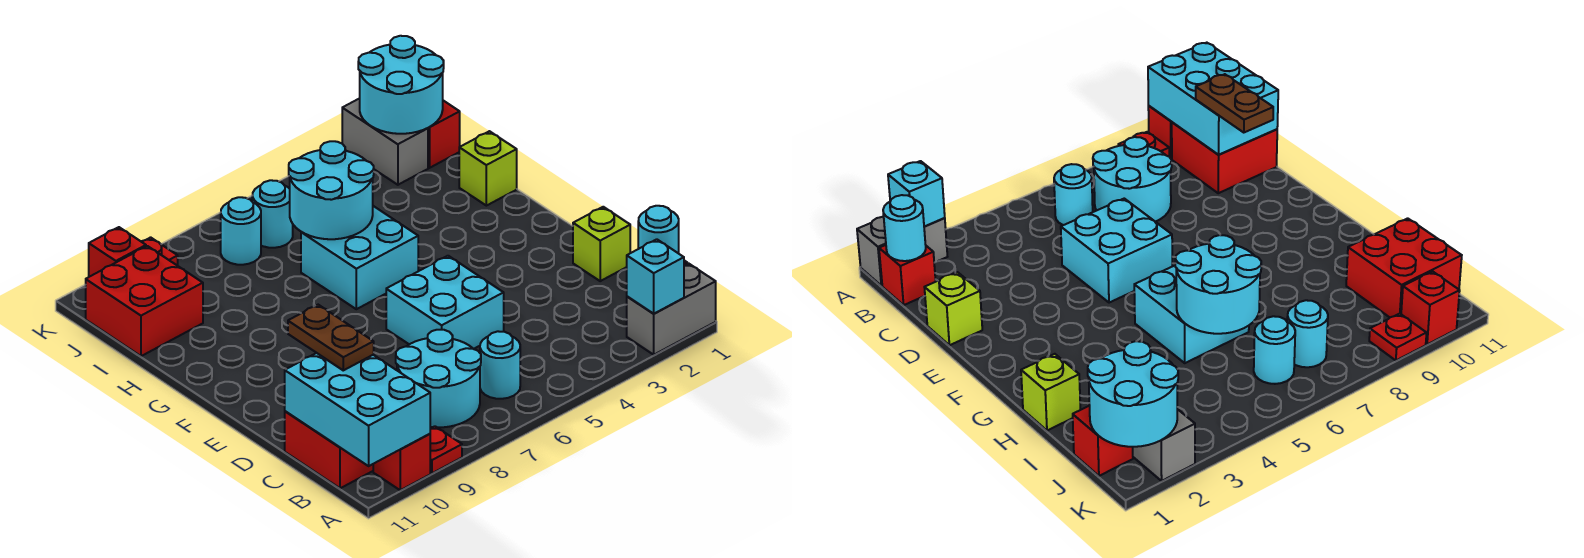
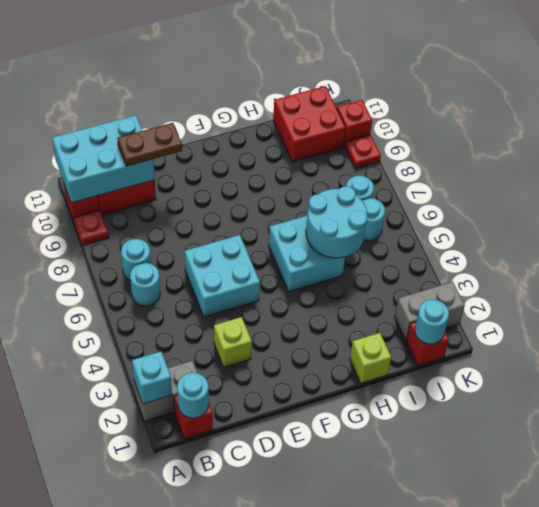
grey 1x2 brick [627,263,716,355] -> grey 1x2 brick turned to [134,361,197,421]
cyan 2x2 round brick [396,330,481,427] -> cyan 1x1 round brick [121,239,151,280]
lime 1x1 brick [573,207,630,281] -> lime 1x1 brick moved to [214,317,252,367]
cyan 2x2 round brick [358,36,444,134] -> cyan 1x1 round brick [415,300,449,344]

